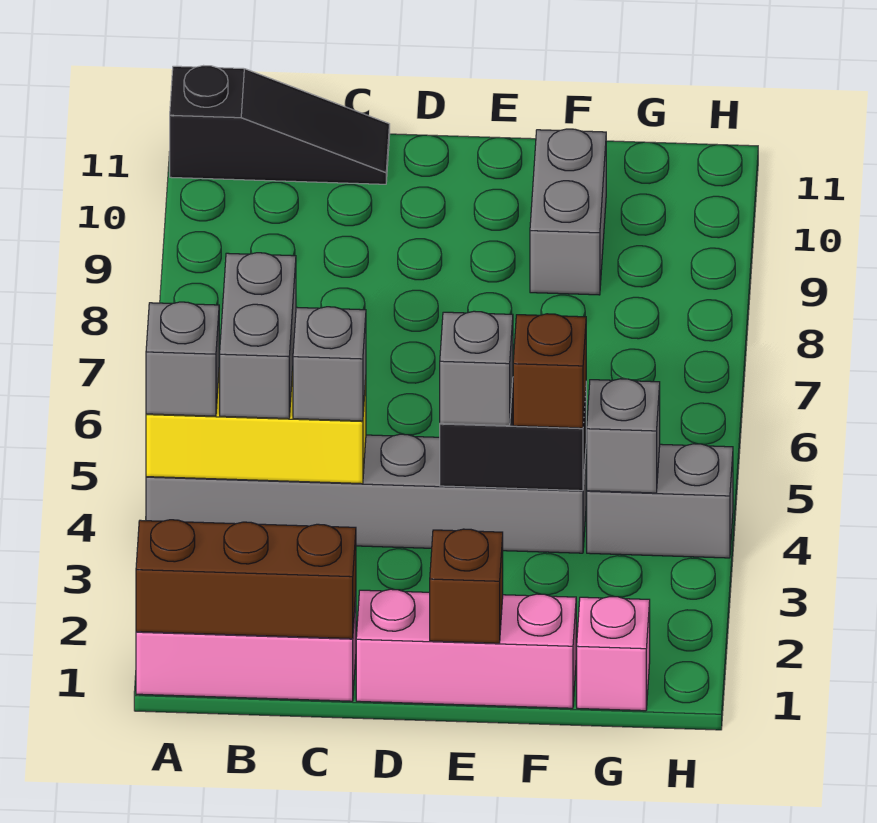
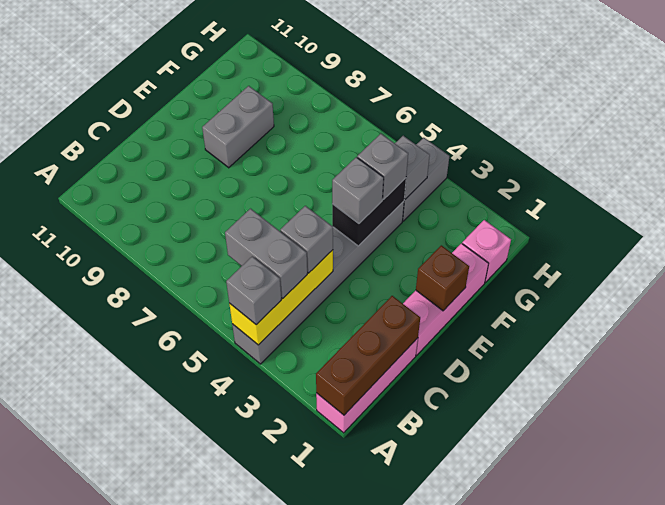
black 1x3 slope [170,66,390,184] -> none
brown 1x1 brick [513,314,586,428] -> grey 1x1 brick [357,134,408,200]
grey 1x2 brick [530,129,606,295] -> grey 1x2 brick turned to [202,86,274,168]

